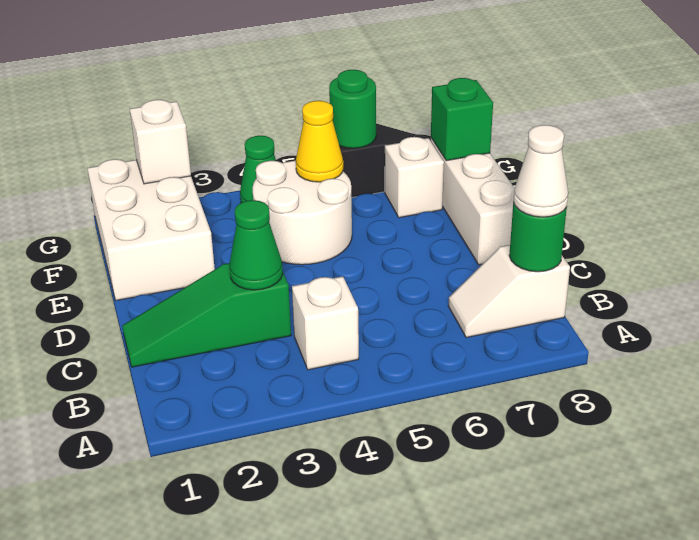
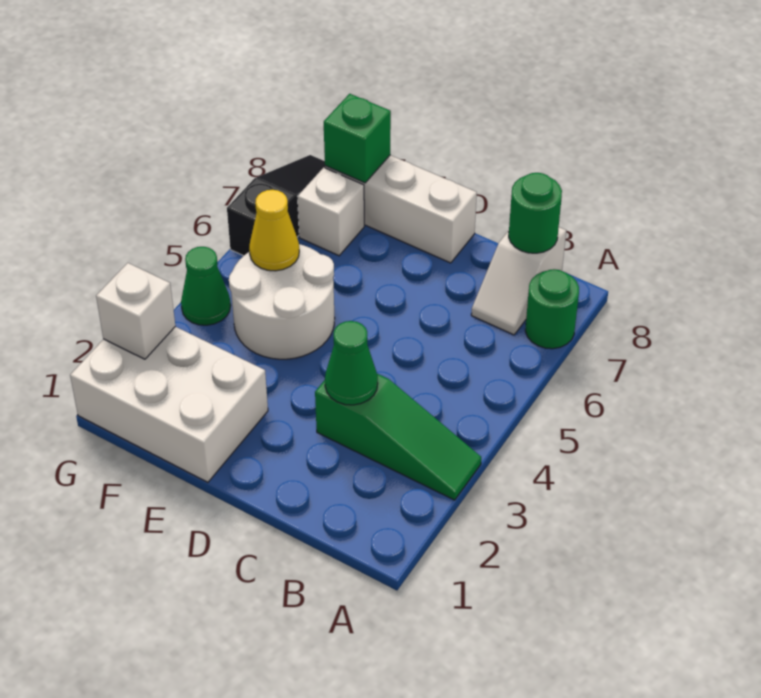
white 1x1 brick [292,276,359,370] -> none
white 1x1 cone [513,125,568,217] -> none
green 1x3 slope [122,263,291,367] -> green 1x3 slope turned to [315,374,481,500]
green 1x1 round brick [329,70,376,148] -> green 1x1 round brick moved to [525,269,579,349]

